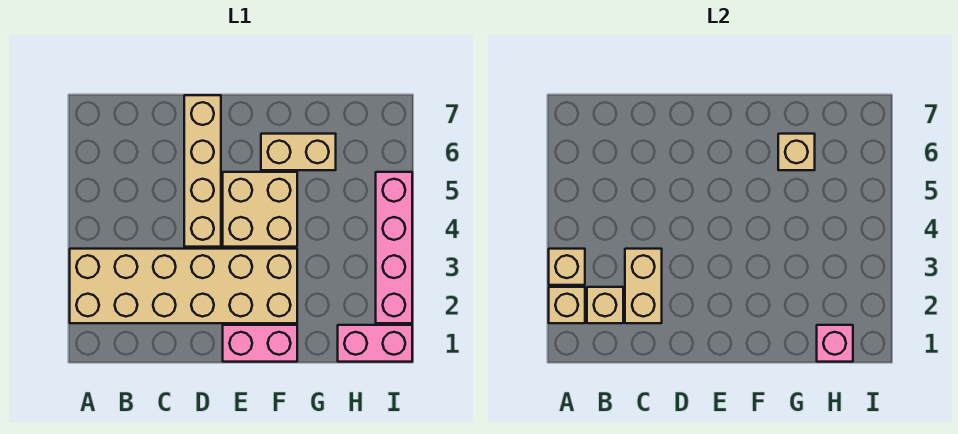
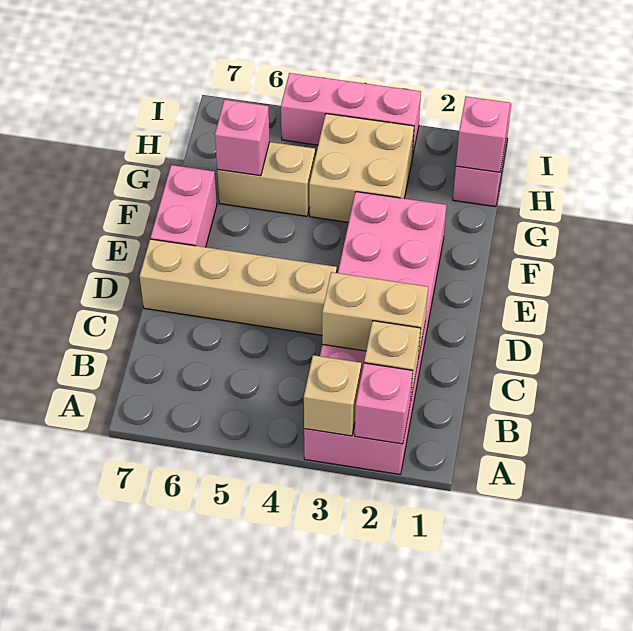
tan 2x6 brick [70,249,297,323] -> pink 2x6 brick [304,192,447,474]
tan 1x1 brick [549,287,585,323] -> pink 1x1 brick [355,363,413,444]
pink 1x2 brick [223,325,297,362] -> pink 1x2 brick moved to [151,165,217,247]
tan 2x2 brick [223,172,297,247] -> tan 2x2 brick moved to [309,114,414,222]
tan 1x2 brick [261,134,336,170] -> tan 1x2 brick turned to [217,142,315,216]
tan 1x1 brick [778,134,815,170] -> pink 1x1 brick [215,100,270,176]
pink 1x4 brick [376,172,412,323] -> pink 1x3 brick [281,73,421,158]

